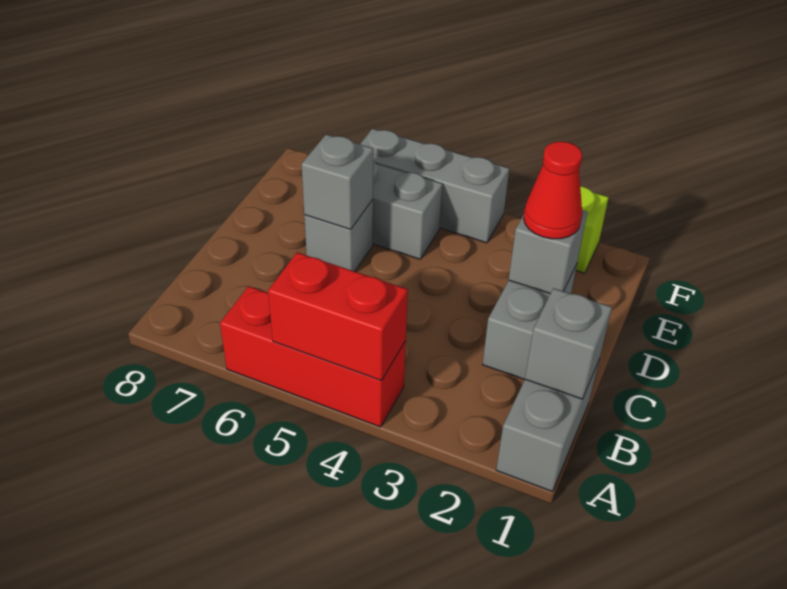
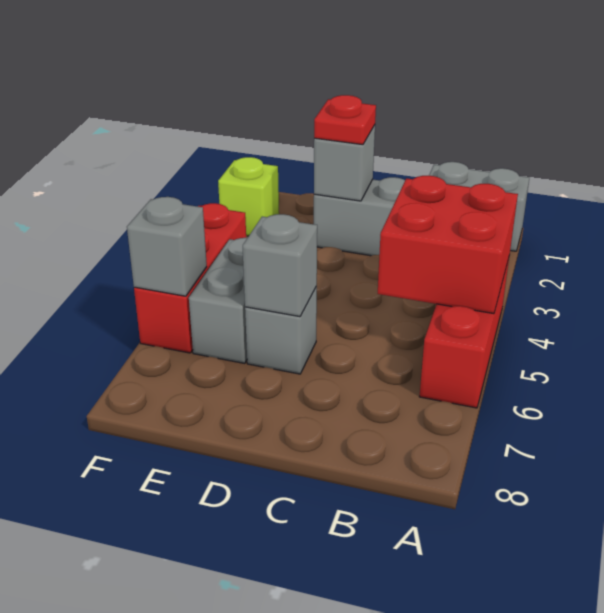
red 1x2 brick [268,252,408,380] -> red 2x2 brick [378,176,518,314]
grey 1x1 brick [525,288,612,399] -> grey 1x1 brick moved to [127,197,207,296]
red 1x1 cone [524,142,582,239] -> red 1x1 plate [314,95,376,145]
grey 1x3 brick [360,129,509,243] -> red 1x3 brick [134,203,246,353]

